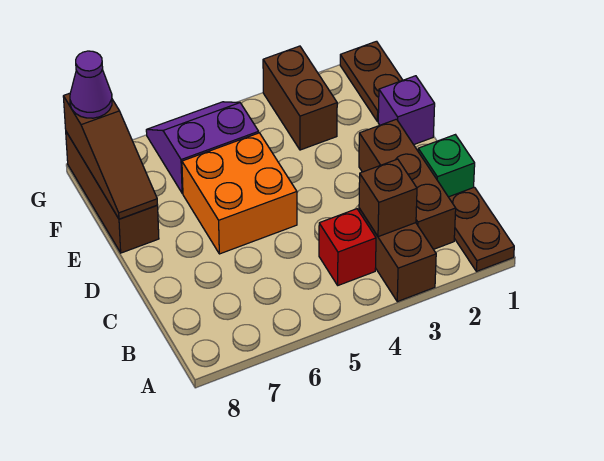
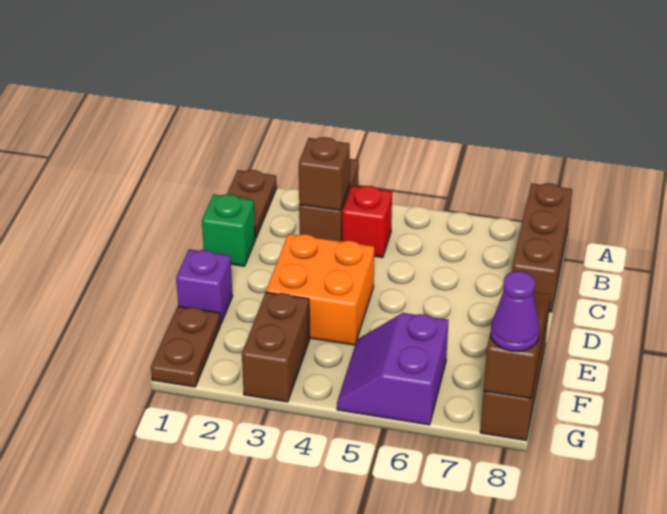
brown 1x3 brick [359,119,456,249] -> brown 1x3 brick moved to [512,183,572,312]
orange 2x2 brick [182,133,297,254] -> orange 2x2 brick moved to [266,234,374,345]
purple 2x2 slope [146,102,259,193] -> purple 2x2 slope turned to [337,313,449,425]

